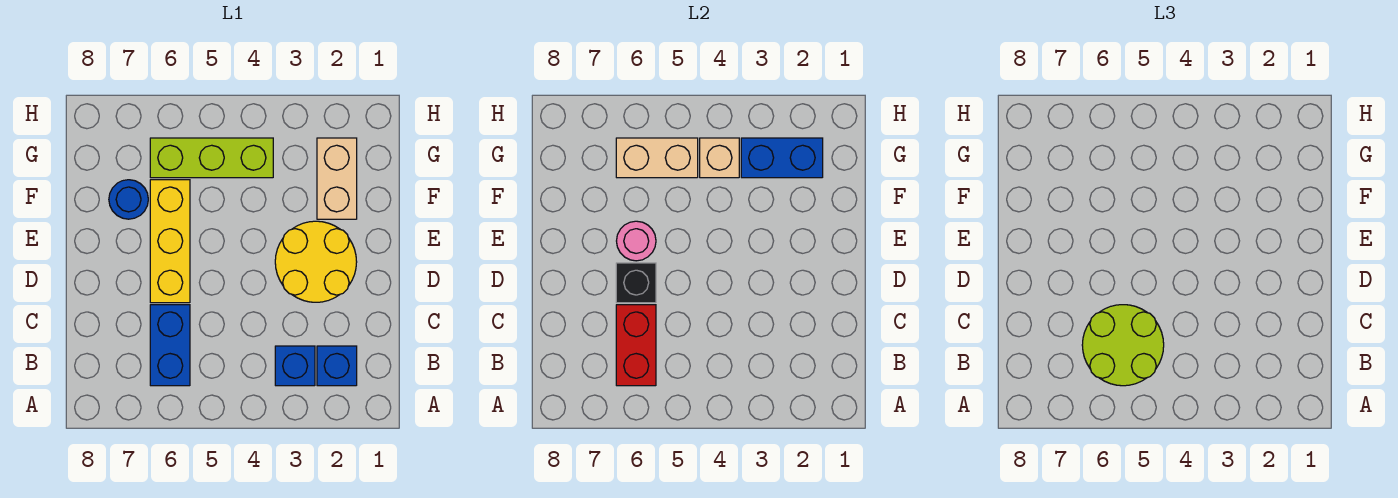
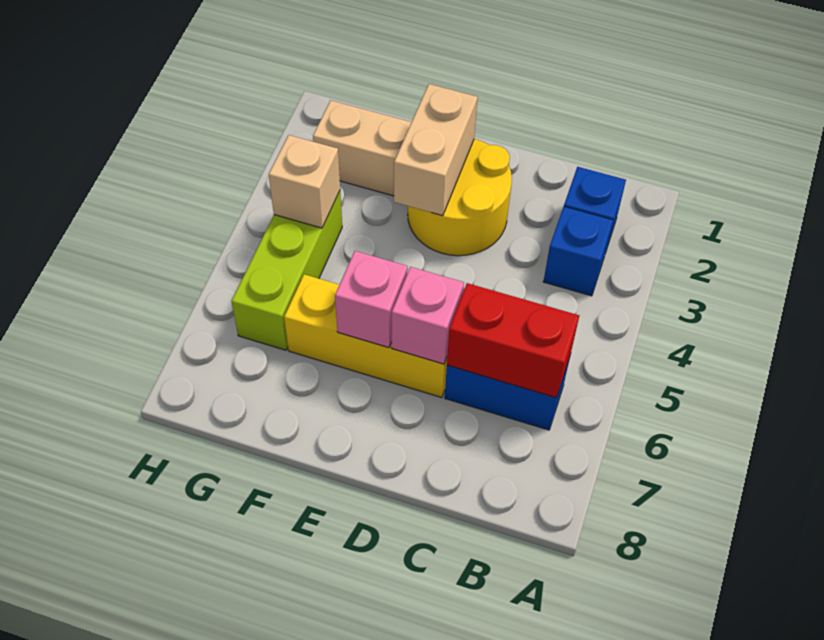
lime 2x2 round brick [1082,305,1164,386] -> none
black 1x1 brick [616,263,656,303] -> pink 1x1 brick [392,267,464,364]
pink 1x1 round brick [617,221,656,261] -> pink 1x1 brick [335,251,408,348]
blue 1x1 round brick [109,180,148,219] -> none
blue 1x2 brick [741,138,823,178] -> none
tan 1x2 brick [616,138,698,178] -> tan 1x2 brick moved to [394,84,478,216]

